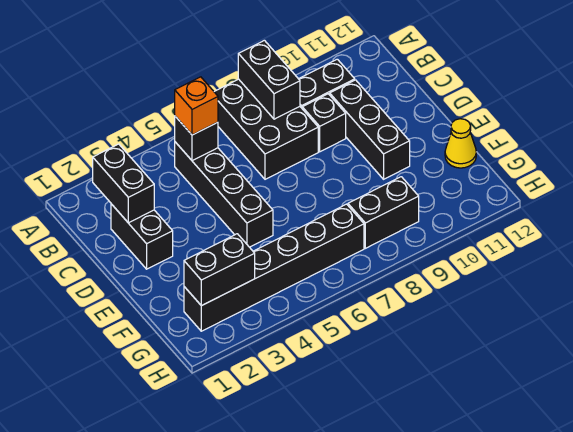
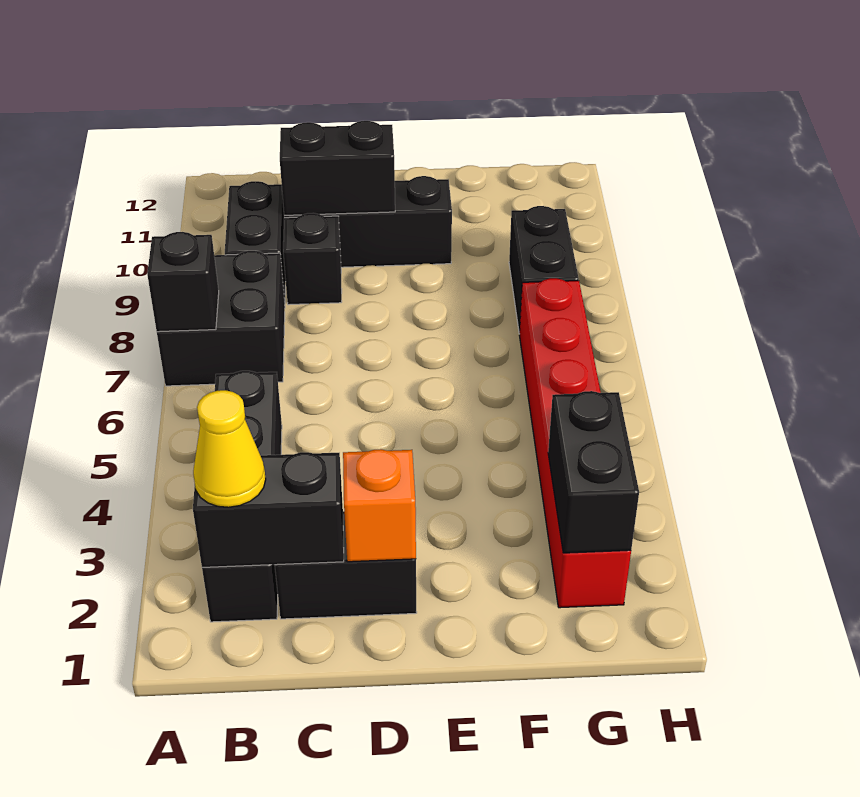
black 2x3 brick [214,79,318,179] -> black 2x2 brick [157,251,285,386]
black 1x2 brick [238,40,300,119] -> black 1x2 brick moved to [280,121,395,215]
black 1x4 brick [175,142,273,247] -> black 1x4 brick turned to [202,371,282,622]
black 1x1 brick [175,116,218,161] -> black 1x1 brick moved to [147,232,219,332]
orange 1x1 brick [175,77,218,135] -> orange 1x1 brick moved to [343,449,416,562]
yellow 1x1 cone [445,119,476,168] -> yellow 1x1 cone moved to [193,390,266,507]
black 1x6 brick [184,204,364,331] -> red 1x6 brick [519,278,631,608]

